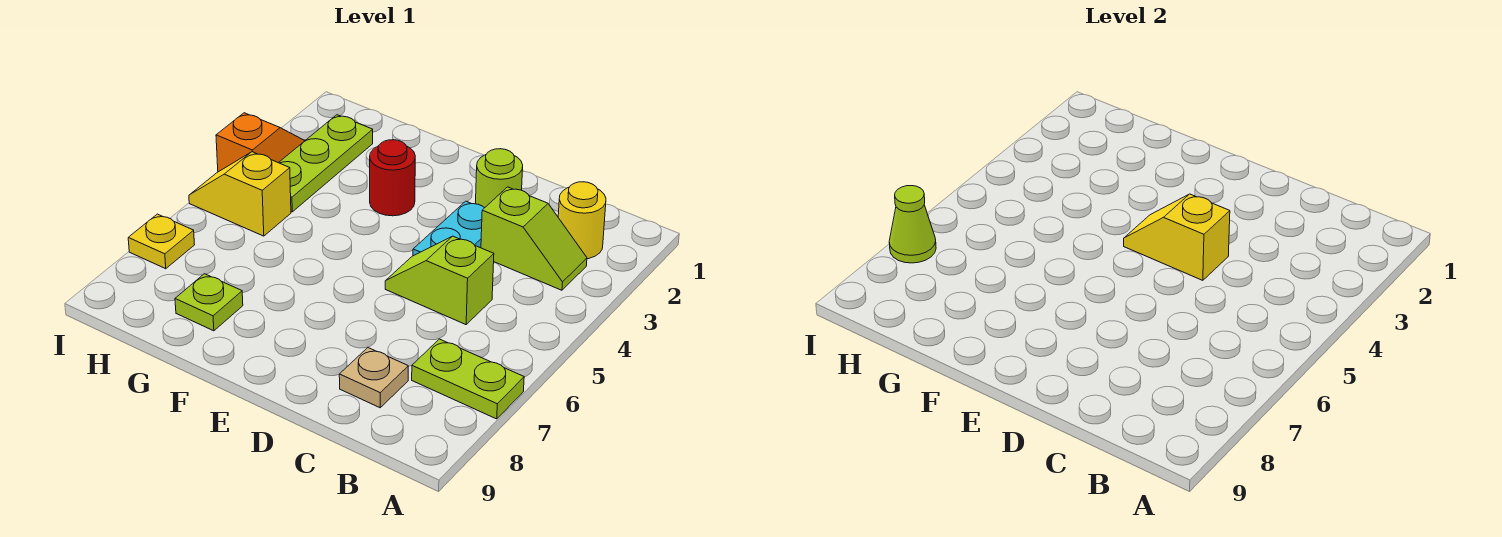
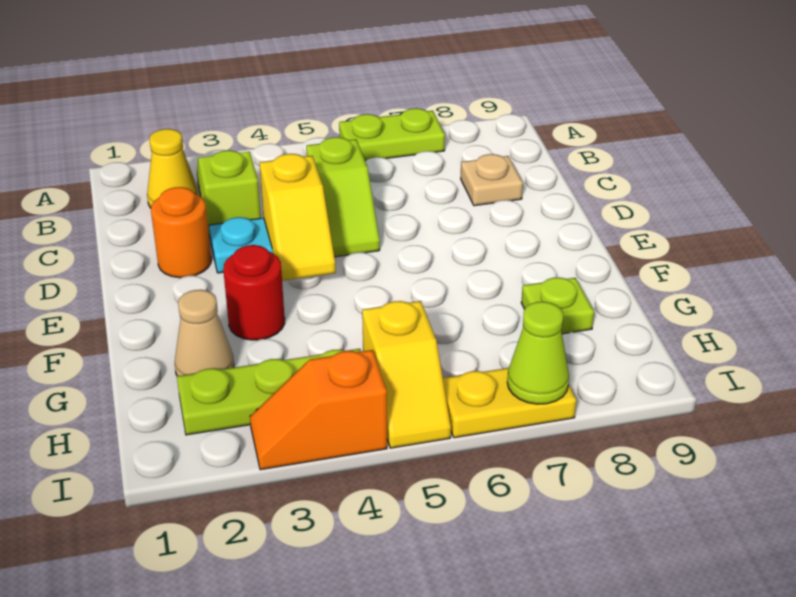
lime 1x2 plate [412,339,524,419] -> lime 1x2 plate turned to [339,108,445,161]
yellow 1x1 round brick [558,182,606,259] -> yellow 1x1 cone [147,129,198,208]
lime 1x1 round brick [476,149,523,208] -> orange 1x1 round brick [151,187,211,278]
none -> tan 1x1 cone [175,290,234,376]
yellow 1x1 plate [128,214,195,269] -> yellow 1x2 plate [443,368,576,438]

